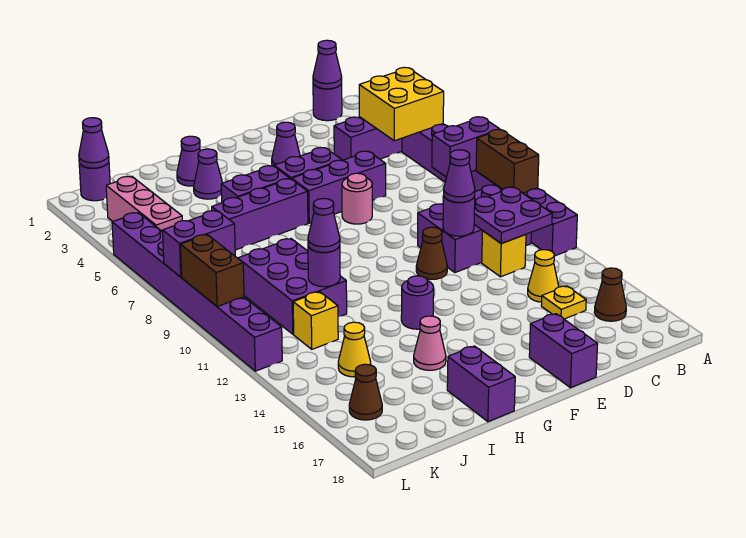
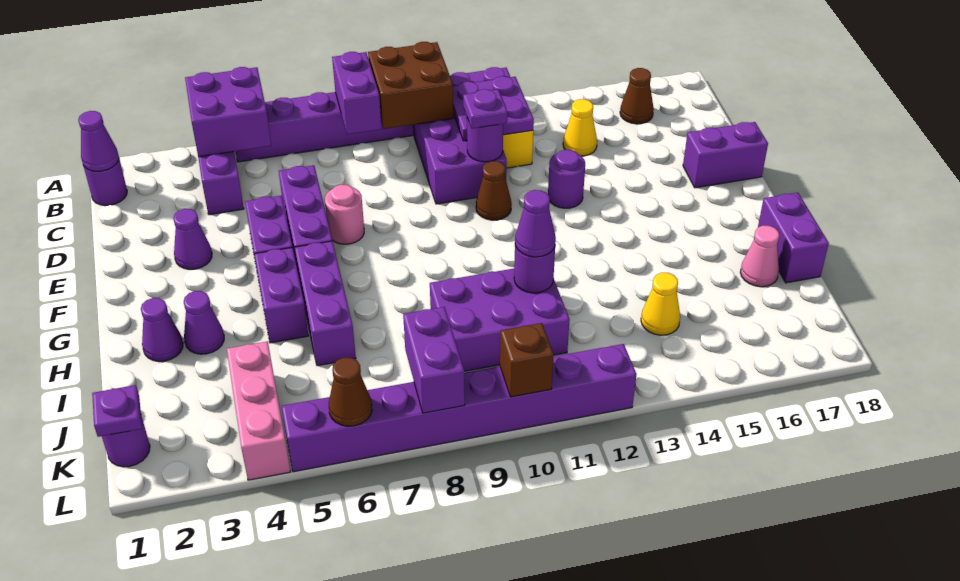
yellow 2x2 brick [359,67,444,141] -> purple 2x2 brick [185,67,271,157]
brown 1x2 brick [476,130,539,193] -> brown 2x2 brick [368,42,453,129]
yellow 1x1 plate [541,286,586,319] -> none
purple 1x1 cone [444,150,475,202] -> purple 1x1 plate [463,89,508,129]
purple 1x1 round brick [401,276,434,329] -> purple 1x1 round brick moved to [548,150,585,208]
pink 1x1 cone [414,316,446,370] -> pink 1x1 cone moved to [740,226,779,287]
purple 1x2 brick [447,346,515,422] -> purple 1x2 brick turned to [758,193,829,283]
yellow 1x1 brick [293,292,338,349] -> none
purple 1x1 cone [79,118,109,168] -> purple 1x1 plate [92,385,142,437]
pink 1x3 brick [106,176,182,232] -> pink 1x3 brick turned to [227,341,290,480]
brown 1x1 cone [349,364,382,420] -> brown 1x1 cone moved to [329,358,372,426]
brown 1x2 brick [180,235,244,307] -> brown 1x1 brick [500,323,554,397]

